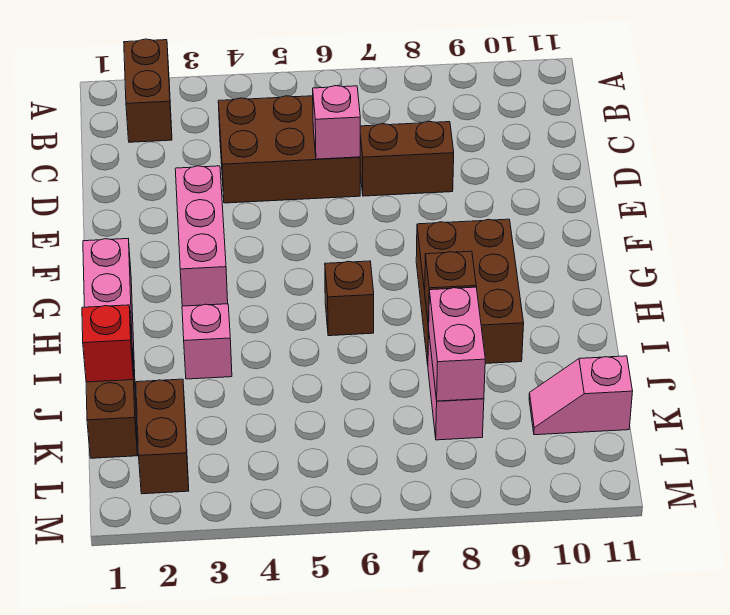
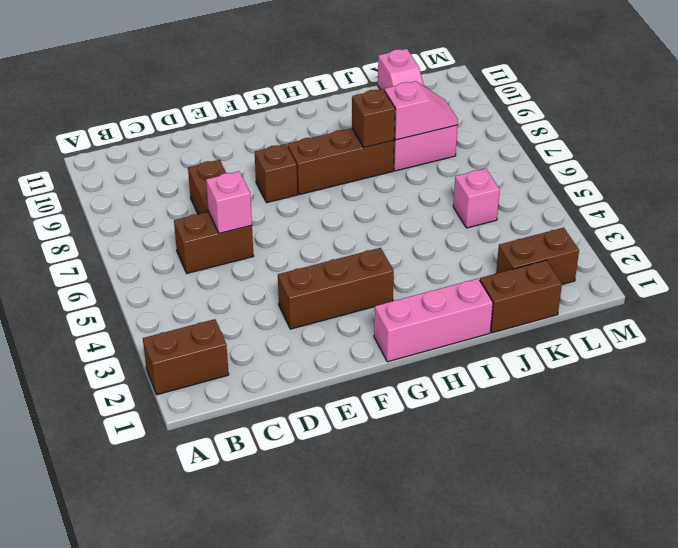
brown 2x3 brick [218,96,360,203] -> brown 1x2 brick [174,212,253,273]
pink 1x3 brick [175,166,228,306] -> brown 1x3 brick [278,248,394,329]
brown 2x3 brick [416,219,524,364] -> brown 1x3 brick [287,128,394,195]
brown 1x1 brick [325,261,374,336] -> brown 1x1 brick moved to [255,144,297,203]
pink 1x1 brick [182,304,232,379] -> pink 1x1 brick moved to [453,169,500,228]
red 1x1 brick [82,305,133,382] -> none
pink 1x2 brick [428,287,485,401] -> pink 1x2 slope [384,81,458,140]

